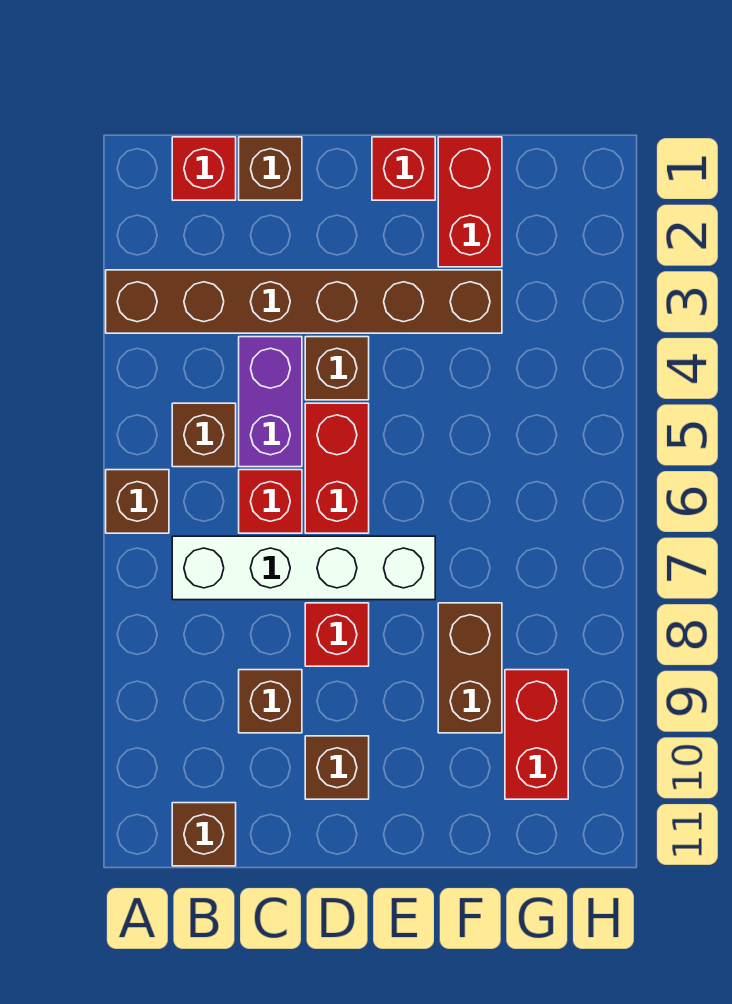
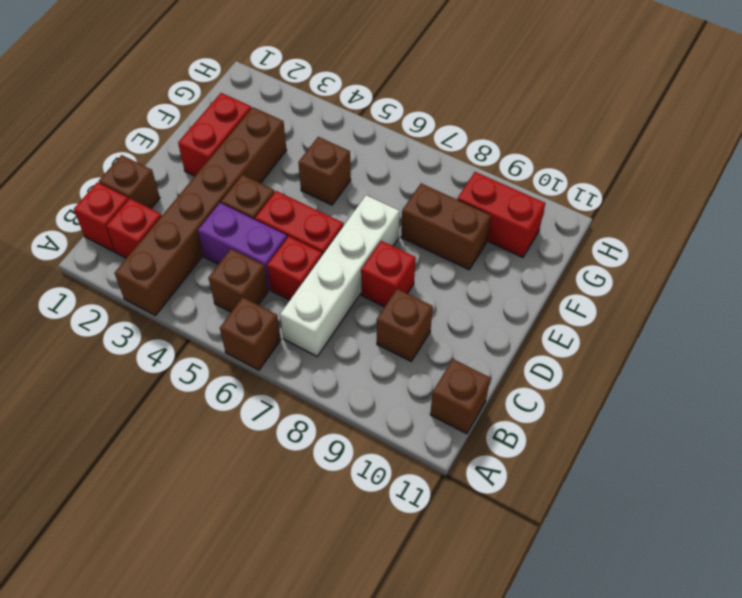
brown 1x1 brick [305,736,369,799] -> brown 1x1 brick moved to [298,137,351,205]
red 1x1 brick [372,137,435,200] -> red 1x1 brick moved to [106,199,162,258]
red 1x2 brick [438,137,502,267] -> red 1x2 brick turned to [178,93,251,176]

